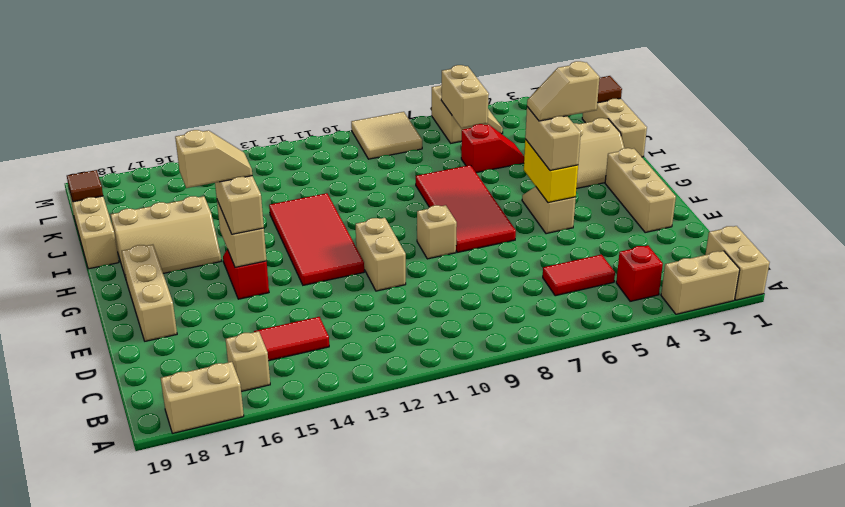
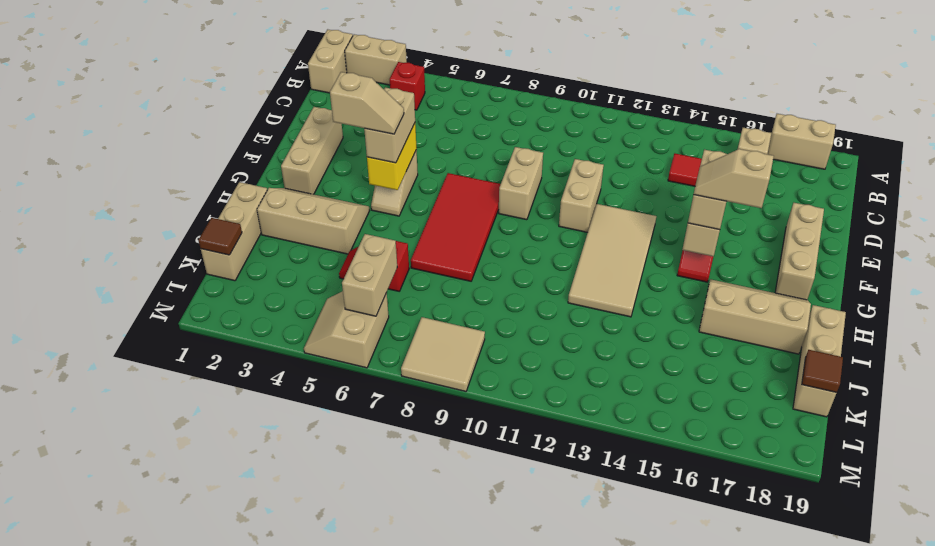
red 1x2 tile [543,254,615,296] -> none
tan 1x1 brick [417,205,457,259] -> tan 1x2 brick [499,147,543,220]
red 2x4 tile [269,193,364,285] -> tan 2x4 tile [568,204,656,317]

